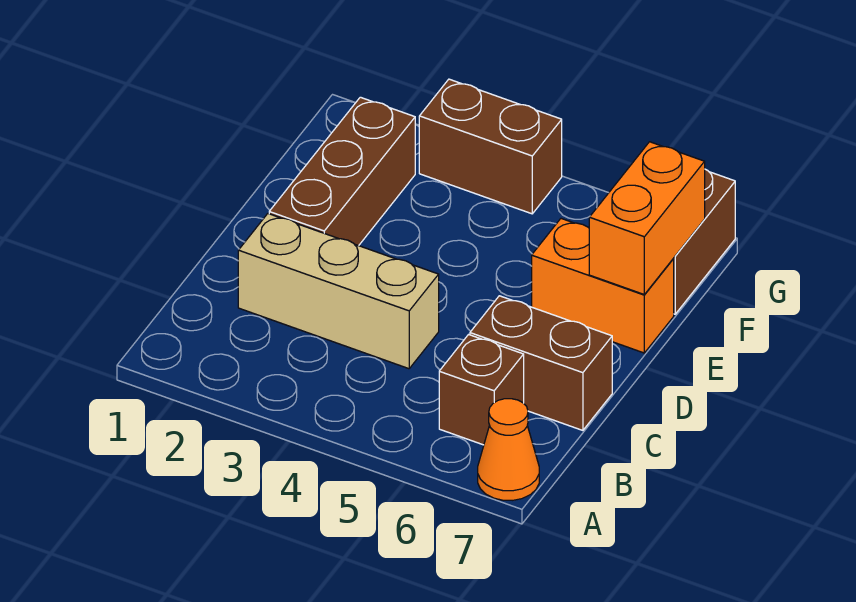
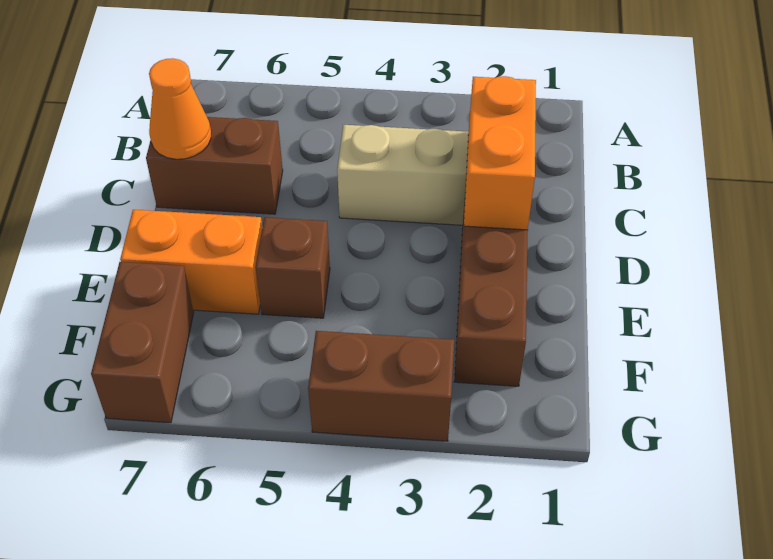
orange 1x1 cone [478,399,539,500] -> orange 1x1 cone moved to [149,58,211,159]
brown 1x1 brick [439,335,524,445] -> brown 1x1 brick moved to [256,217,330,318]
orange 1x2 brick [589,142,705,294] -> orange 1x2 brick moved to [464,76,536,230]

